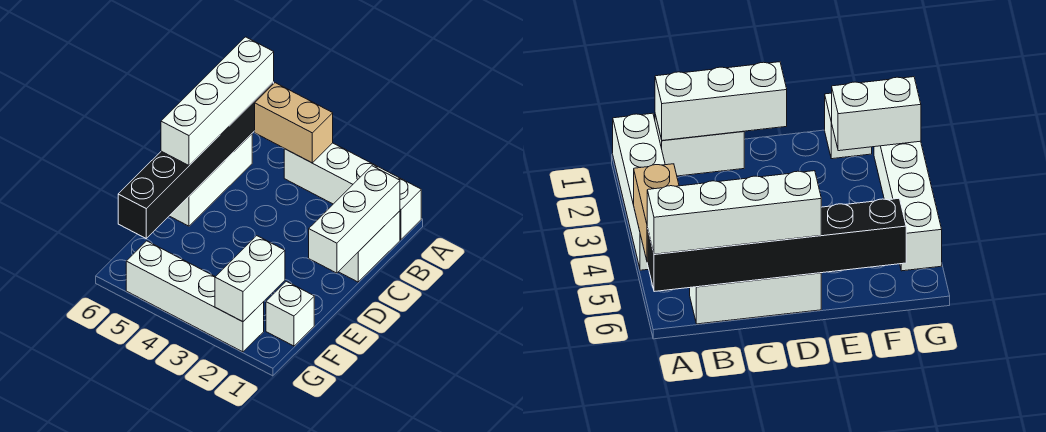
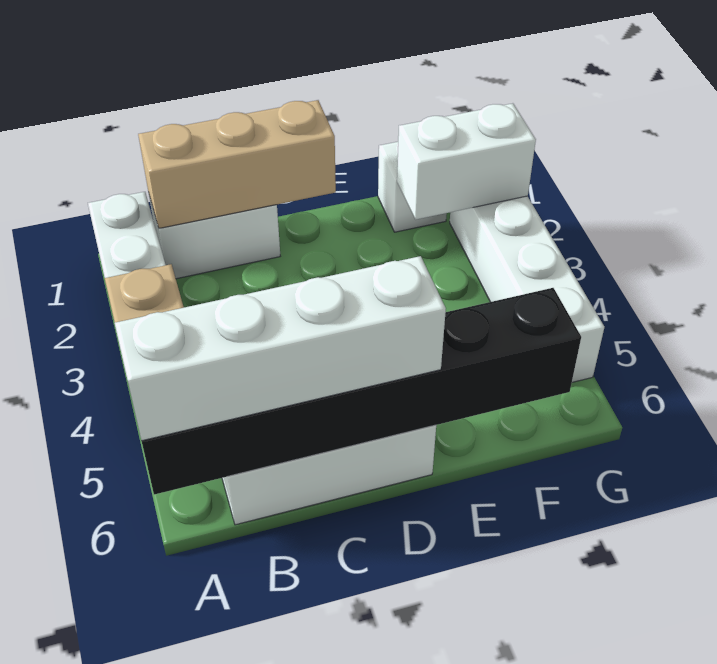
white 1x3 brick [309,166,400,273] -> tan 1x3 brick [138,100,336,228]

